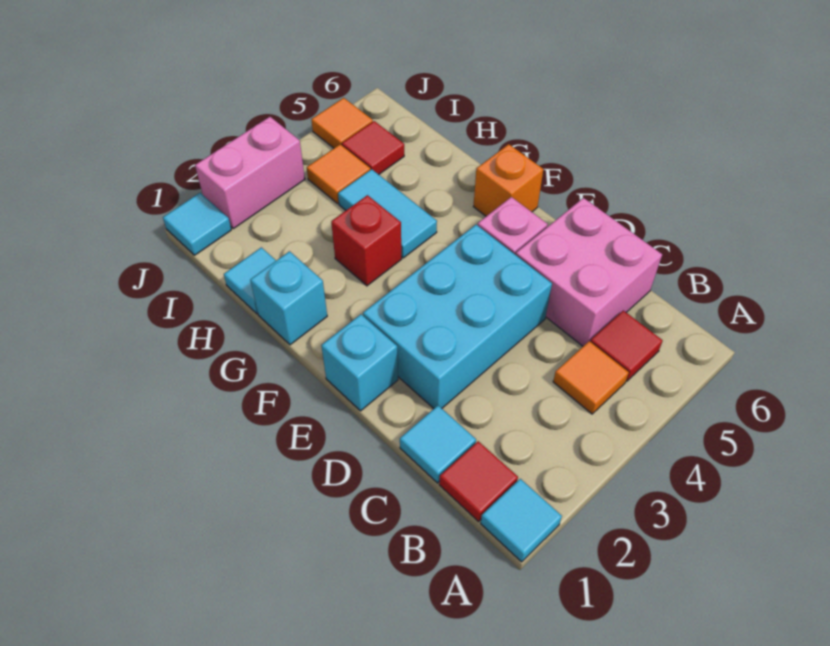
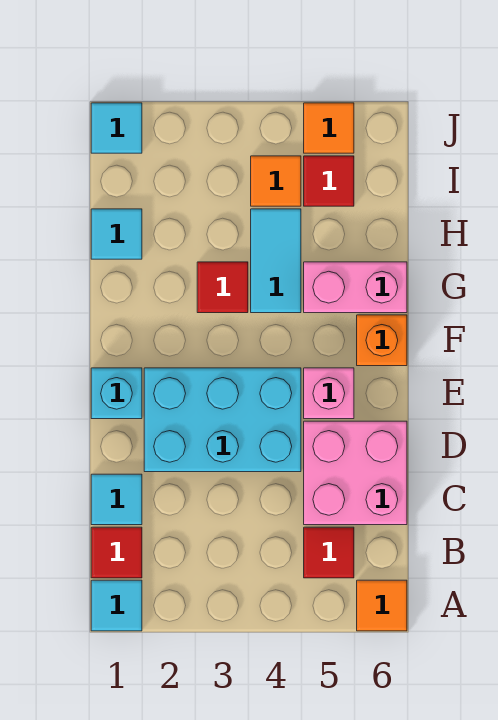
orange 1x1 tile [553,341,629,414] -> orange 1x1 tile moved to [357,580,407,631]
cyan 1x1 brick [250,251,327,345] -> none
red 1x1 brick [331,195,402,286] -> red 1x1 tile [197,262,248,313]
pink 1x2 brick [195,117,305,229] -> pink 1x2 brick moved to [304,262,407,313]

